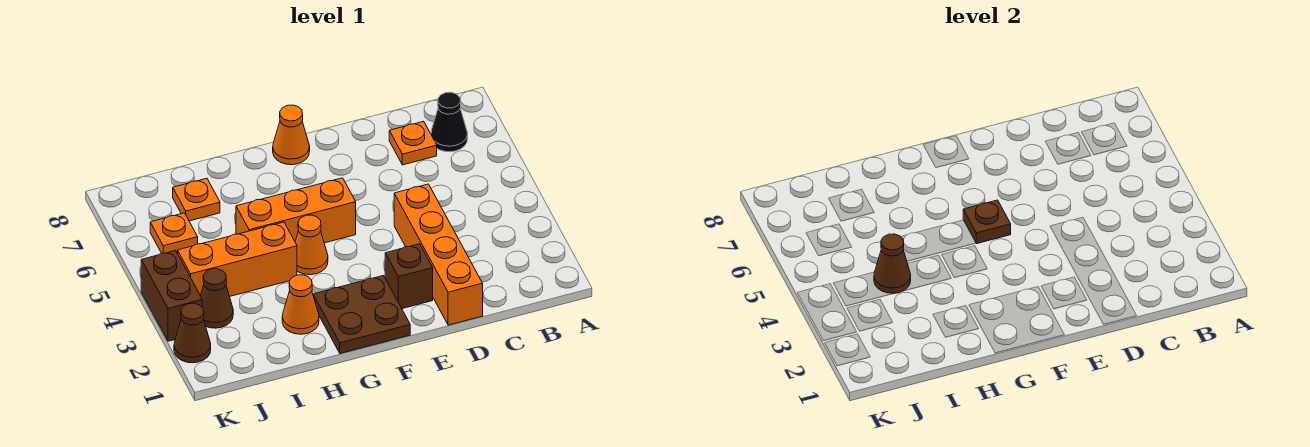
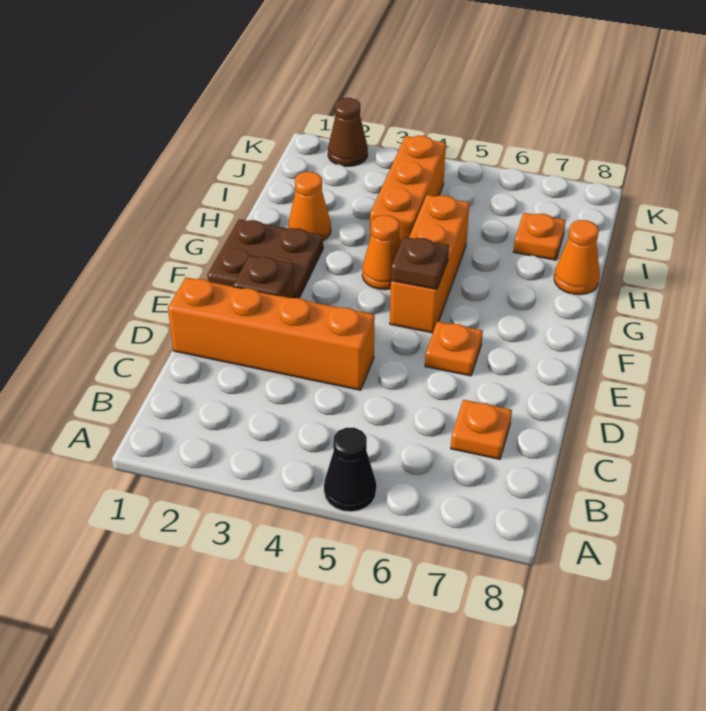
black 1x1 cone [431,92,468,152] -> black 1x1 cone moved to [324,428,376,512]
orange 1x1 cone [273,105,310,165] -> orange 1x1 cone moved to [554,220,600,295]
brown 1x1 cone [874,234,911,293] -> none
brown 1x1 cone [200,269,233,328] -> none
orange 1x1 plate [150,213,198,253] -> orange 1x1 plate moved to [425,321,483,376]
brown 1x2 brick [141,250,202,341] -> none

